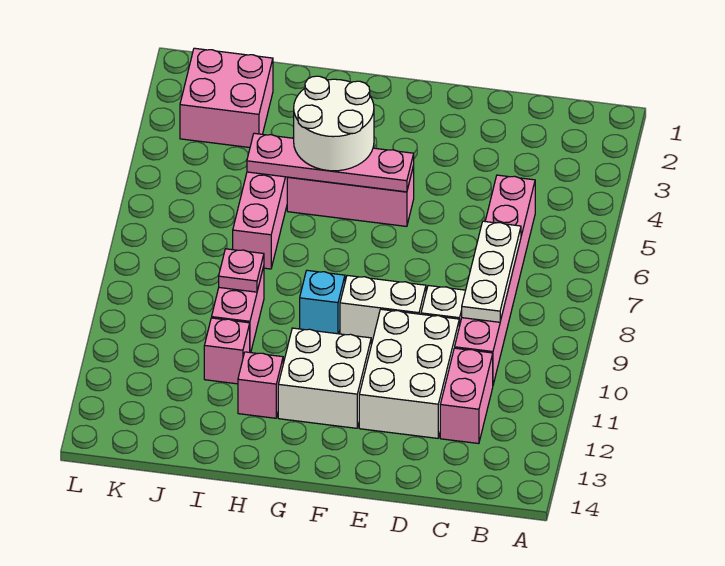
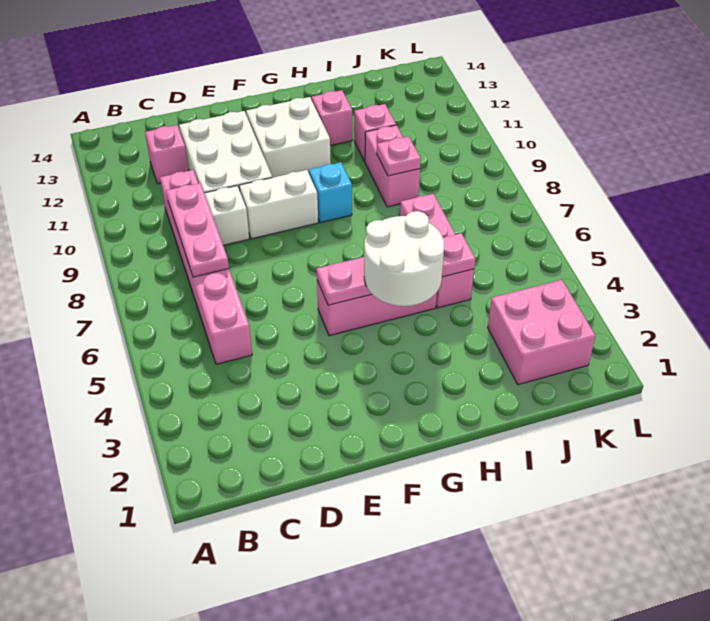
white 1x3 plate [462,221,521,322] -> pink 1x3 plate [166,183,229,277]
pink 1x2 brick [440,348,493,444] -> pink 1x1 brick [145,125,189,184]

